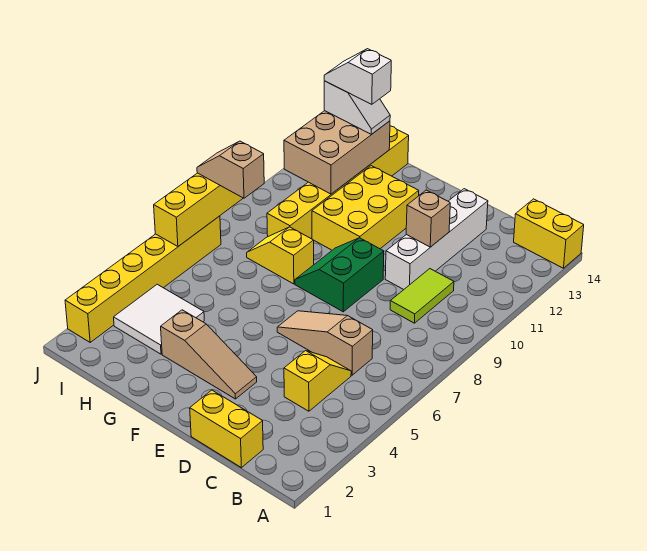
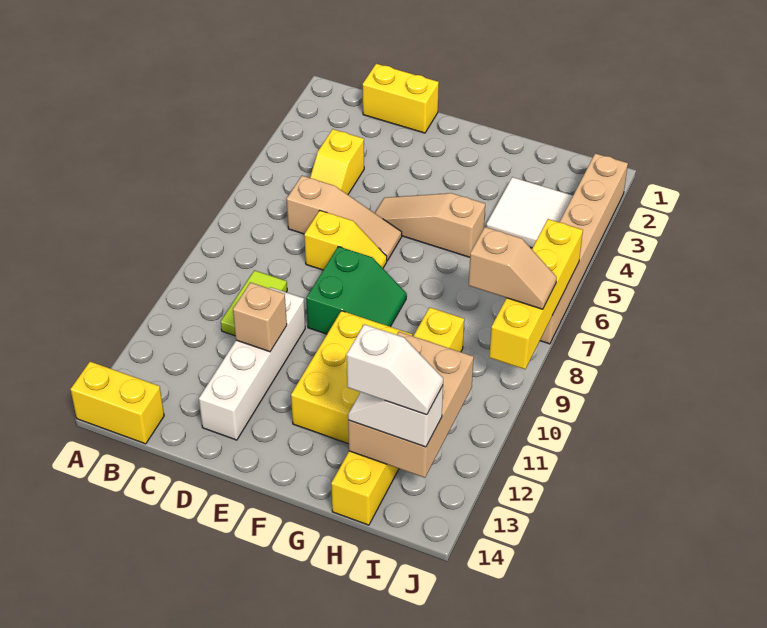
tan 1x3 slope [161,310,257,399] -> tan 1x3 slope moved to [375,193,485,257]
yellow 1x2 slope [247,227,314,284] -> yellow 1x2 slope moved to [304,210,387,270]
yellow 1x6 brick [65,216,221,342] -> tan 1x6 brick [540,153,628,344]

